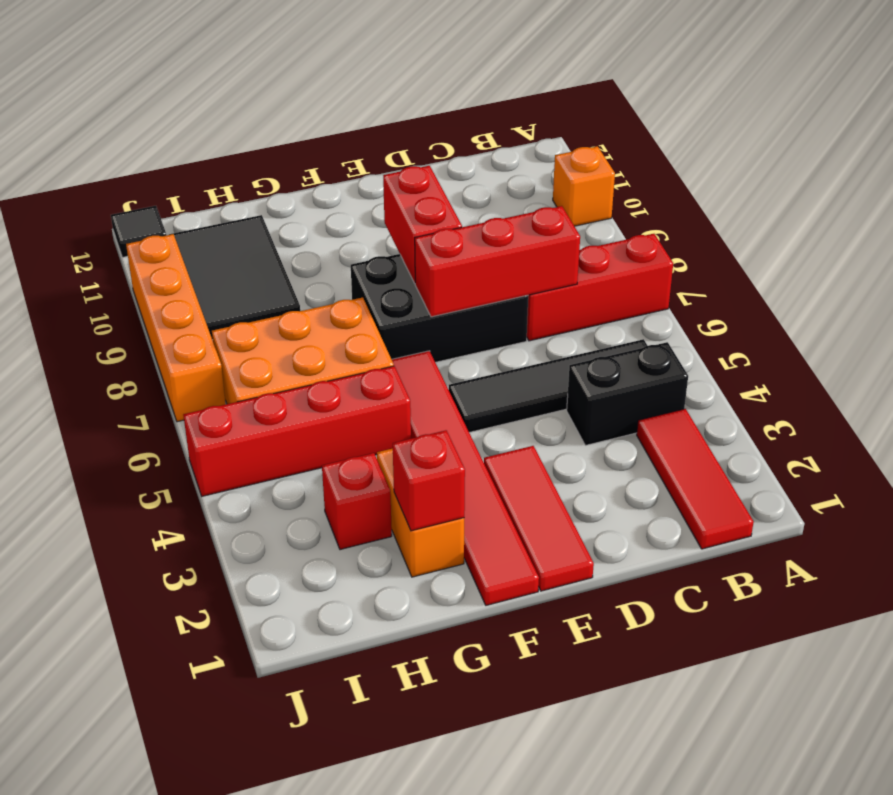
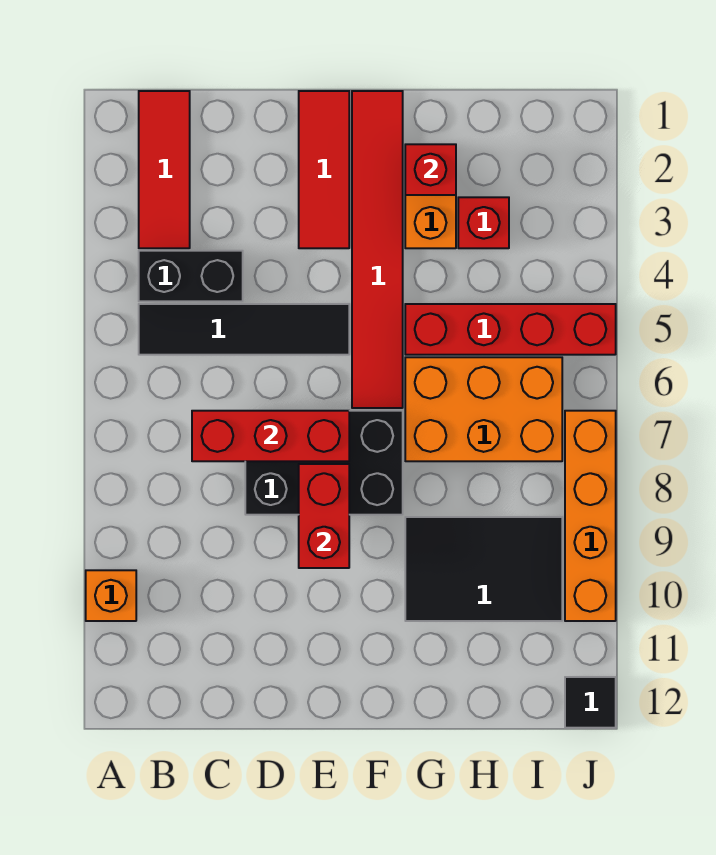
red 1x3 brick [527,234,673,341] -> none
black 2x3 tile [169,215,300,340] -> black 2x3 tile turned to [405,517,562,621]

